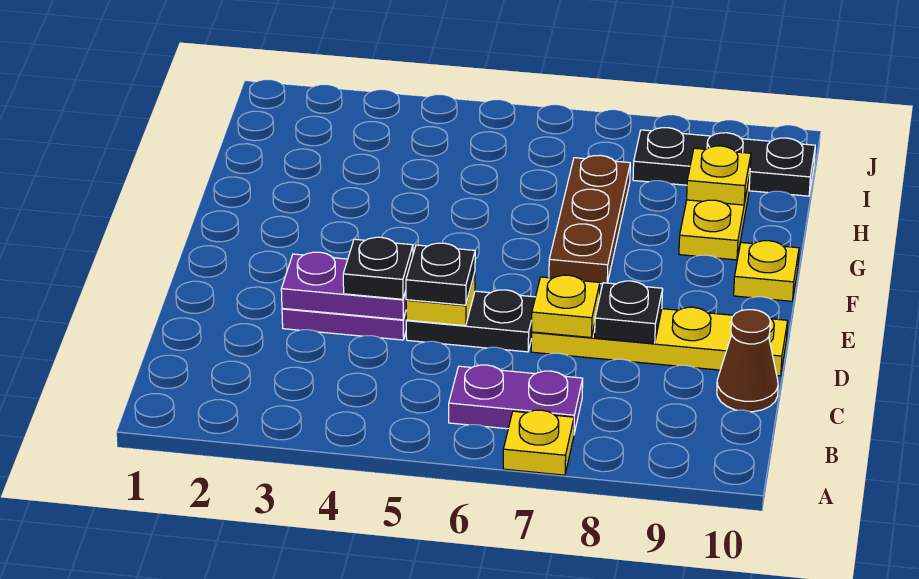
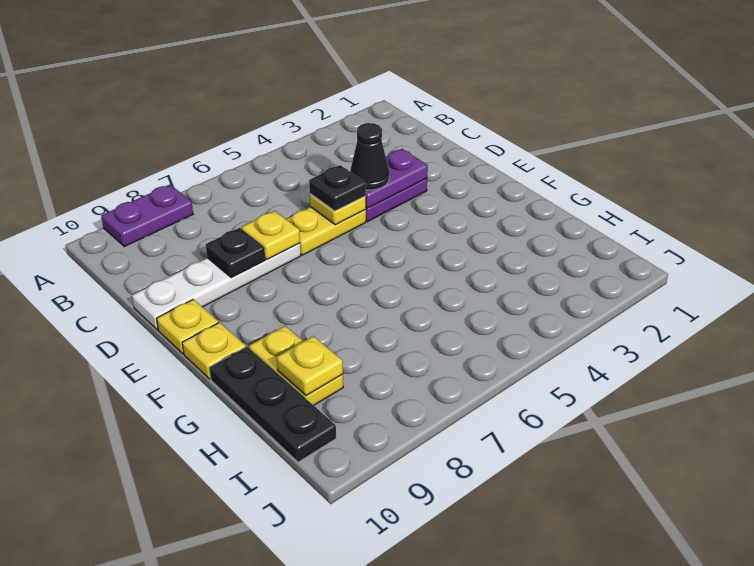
yellow 1x1 plate [503,410,574,475] -> yellow 1x1 plate moved to [157,299,218,354]
purple 1x2 plate [449,365,583,433] -> purple 1x2 plate moved to [101,185,193,247]
brown 1x1 cone [717,310,778,412] -> none
black 1x1 plate [343,237,413,299] -> black 1x1 cone [350,123,389,190]
black 1x2 plate [406,290,535,352] -> yellow 1x2 plate [286,207,366,255]
yellow 1x4 plate [531,307,788,376] -> white 1x4 plate [132,243,301,330]
brown 1x3 plate [549,155,630,284] -> none
black 1x3 plate [633,128,815,196] -> black 1x3 plate turned to [209,347,336,462]

